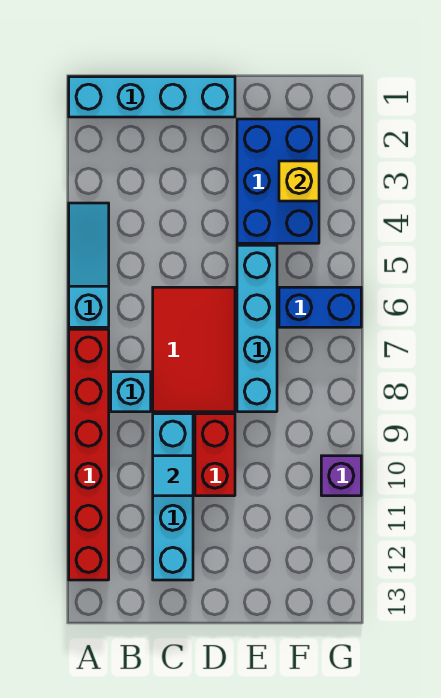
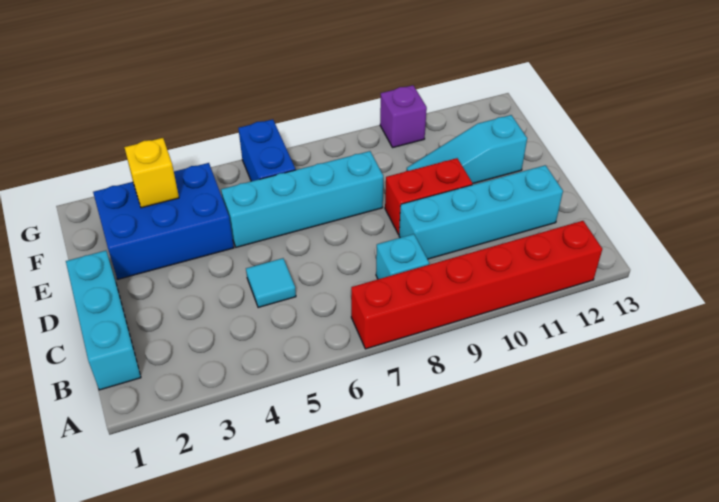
cyan 1x4 brick [69,77,235,117] -> cyan 1x3 brick [66,251,141,390]
cyan 1x3 slope [69,203,109,327] -> cyan 1x3 slope moved to [407,115,527,183]
red 2x3 tile [153,287,235,412] -> none
cyan 1x1 tile [153,456,193,496] -> cyan 1x1 tile moved to [246,258,296,308]

